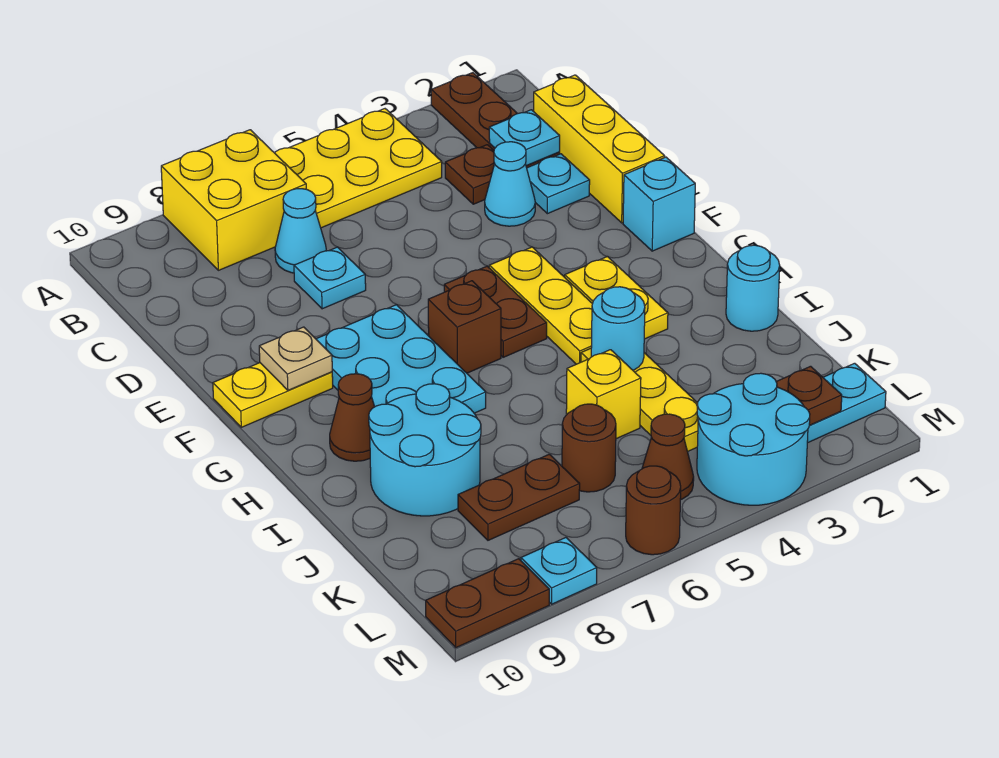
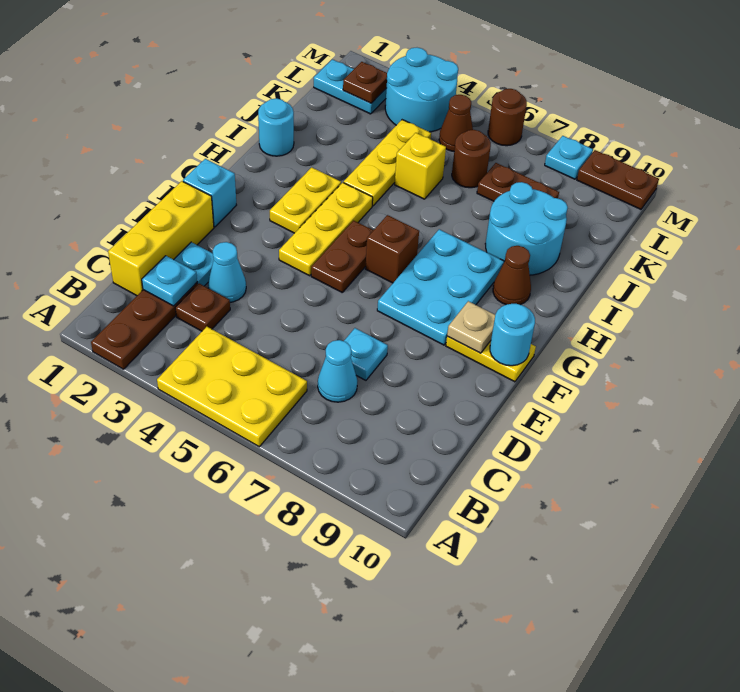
yellow 2x2 brick [161,130,306,270] -> none
cyan 1x1 round brick [591,287,645,370] -> cyan 1x1 round brick moved to [490,304,535,366]

